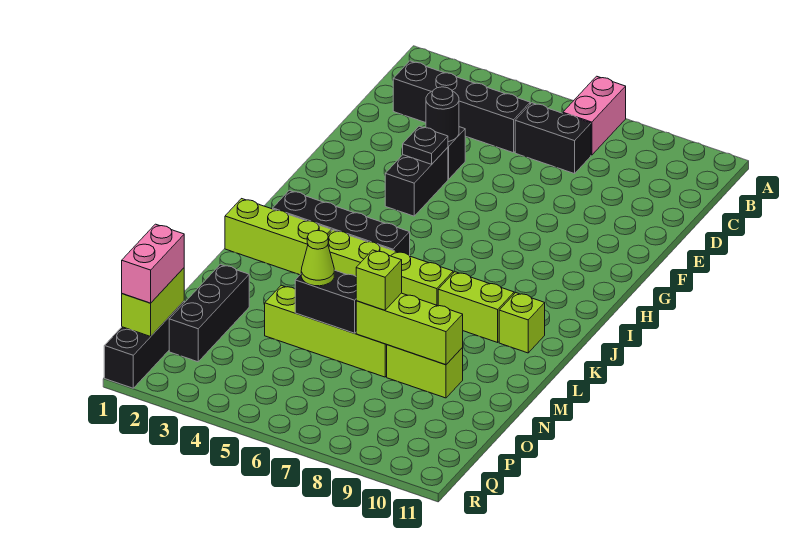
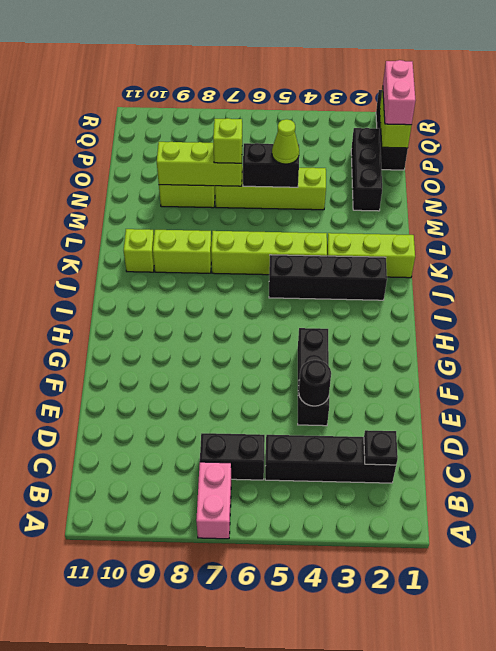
black 1x1 plate [403,126,448,164] -> black 1x1 plate moved to [364,430,398,465]

